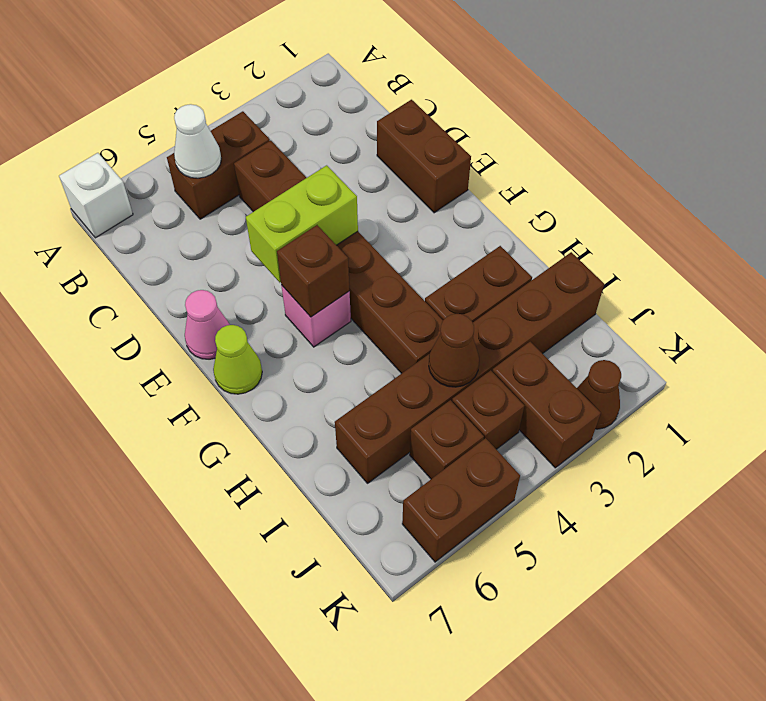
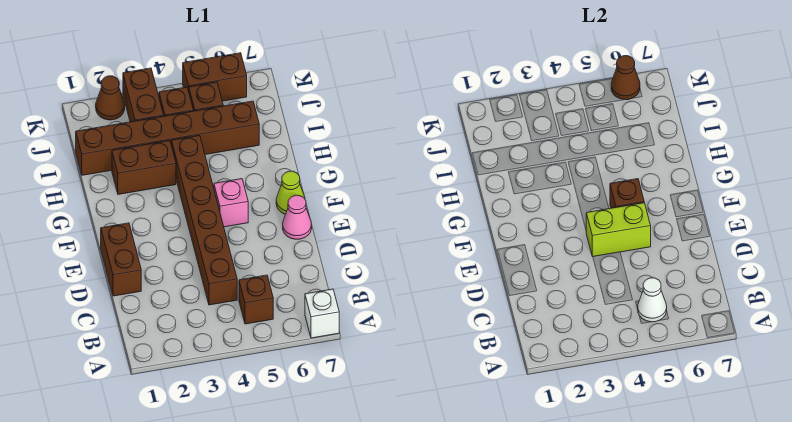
brown 1x2 brick [167,111,270,219] -> brown 1x1 brick [239,275,273,324]
brown 1x1 cone [429,314,479,387] -> brown 1x1 cone moved to [611,56,640,100]

